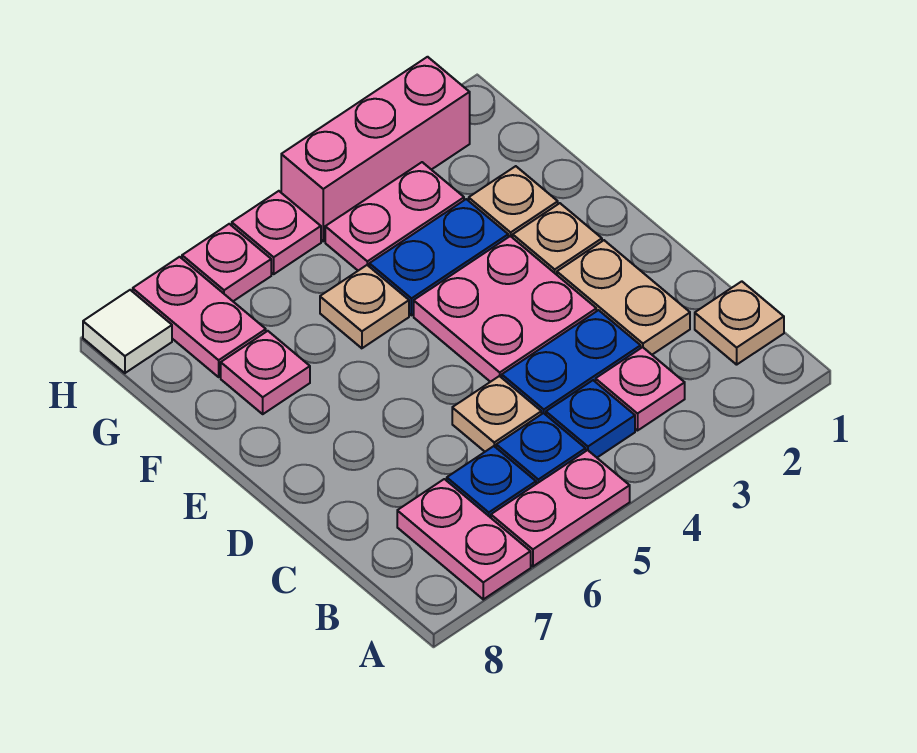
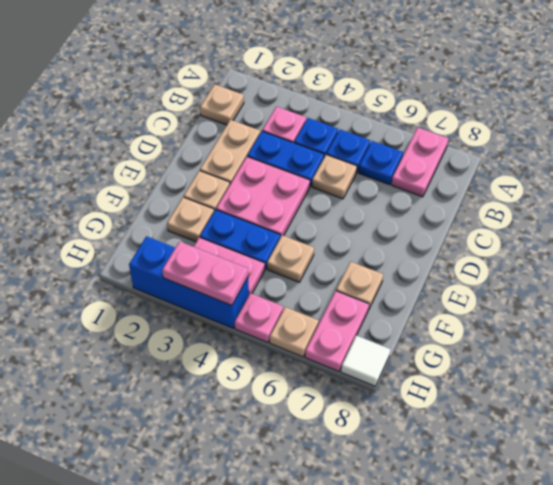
pink 1x2 plate [491,450,630,566] -> pink 1x2 plate moved to [162,241,248,305]
pink 1x1 plate [221,331,310,414] -> tan 1x1 plate [336,262,383,310]
pink 1x3 brick [281,57,470,241] -> blue 1x3 brick [129,236,249,328]
pink 1x1 plate [182,224,271,301] -> tan 1x1 plate [270,307,319,357]

